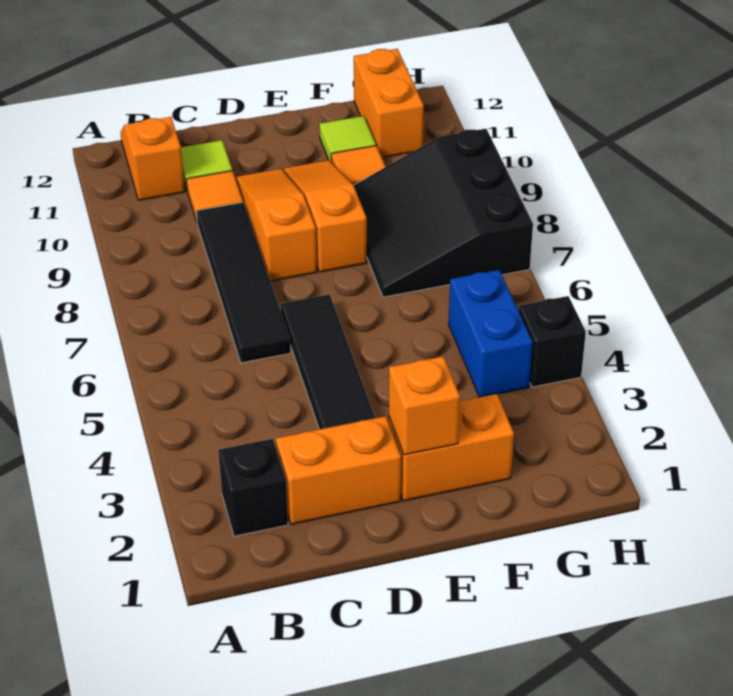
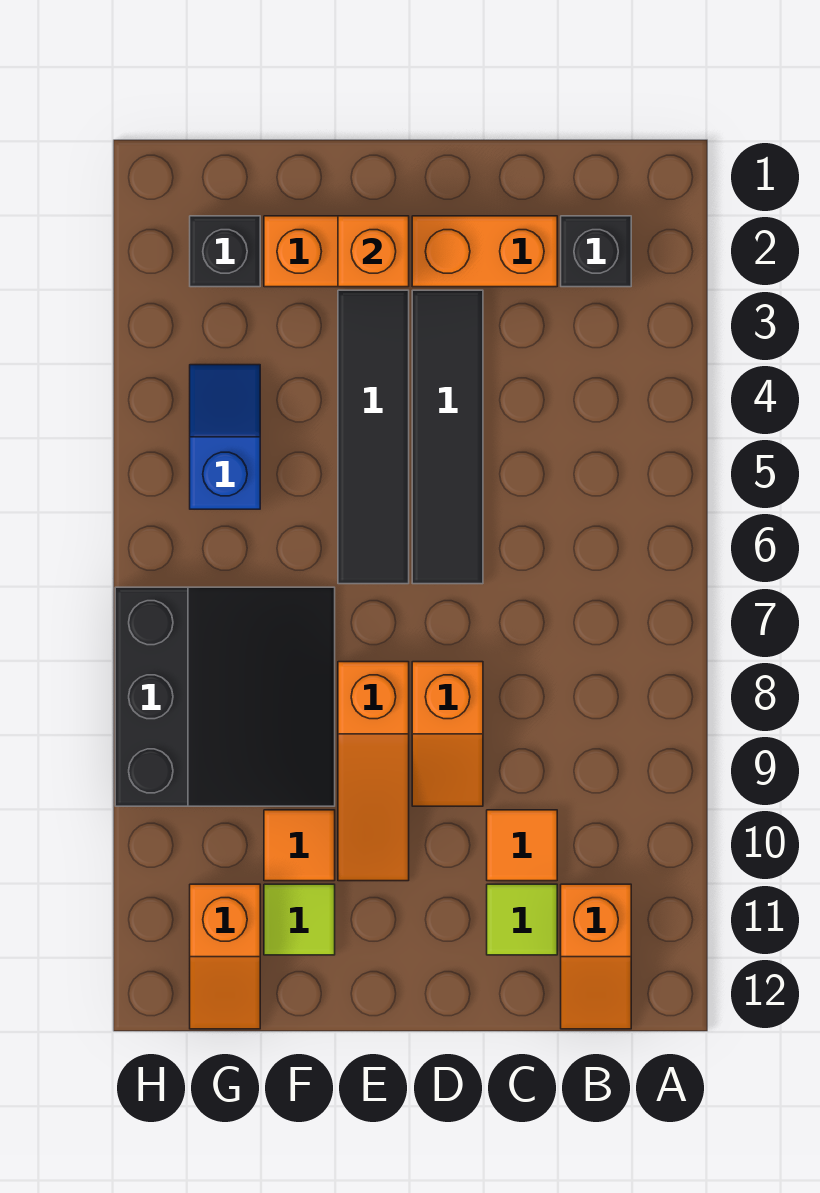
black 1x4 tile [196,202,291,363] -> black 1x4 tile moved to [338,290,409,584]
orange 1x3 slope [236,169,317,281] -> orange 1x2 slope [412,662,483,806]
blue 1x2 brick [449,270,533,397] -> blue 1x2 slope [190,365,260,509]
orange 1x2 brick [354,49,424,158] -> orange 1x2 slope [190,884,260,1029]
black 1x1 brick [518,296,586,387] -> black 1x1 brick moved to [190,216,260,287]

